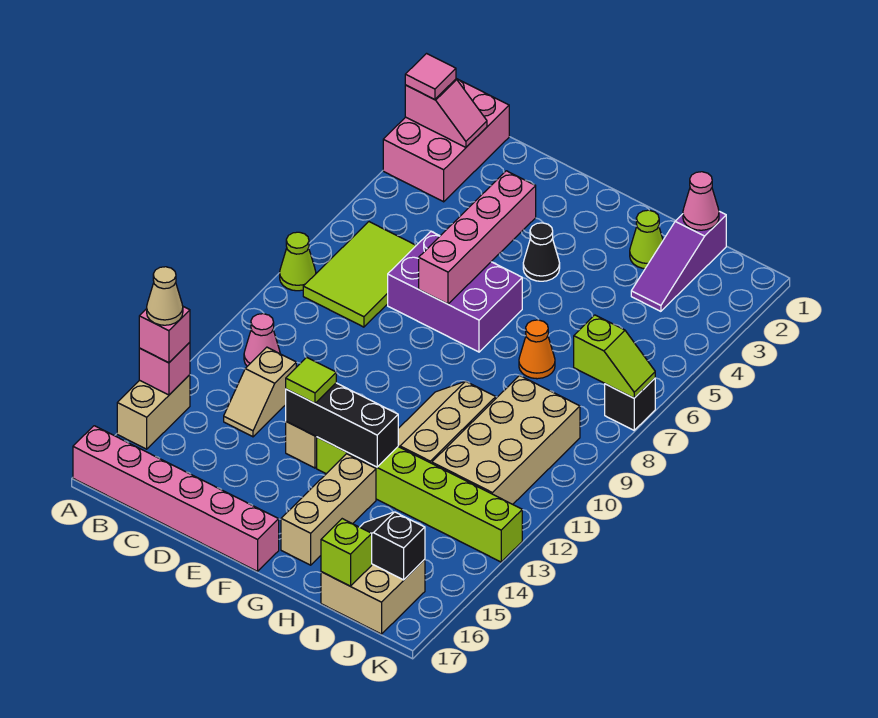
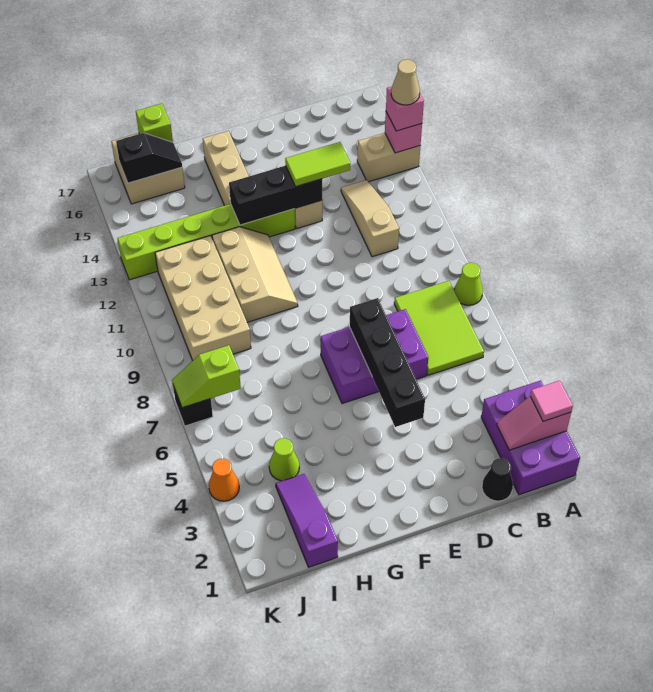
pink 2x3 brick [383,79,509,202] -> purple 2x3 brick [481,380,580,495]
tan 1x2 brick [117,375,190,449] -> tan 1x2 brick turned to [357,133,420,182]
pink 1x6 brick [73,426,279,571] -> none
pink 1x1 cone [244,314,280,366] -> none
tan 1x2 slope [224,347,296,437] -> tan 1x3 slope [341,180,399,257]
pink 1x4 brick [419,171,536,304] -> black 1x4 brick [350,298,425,427]
lime 1x1 tile [286,357,336,403] -> lime 1x2 tile [285,142,350,187]
black 1x1 cone [523,223,560,281] -> black 1x1 cone moved to [482,458,513,501]
lime 1x1 cone [630,210,663,269] -> lime 1x1 cone moved to [269,438,299,481]
orange 1x1 cone [519,320,555,379] -> orange 1x1 cone moved to [209,458,239,501]
pink 1x1 cone [683,172,719,230] -> none

